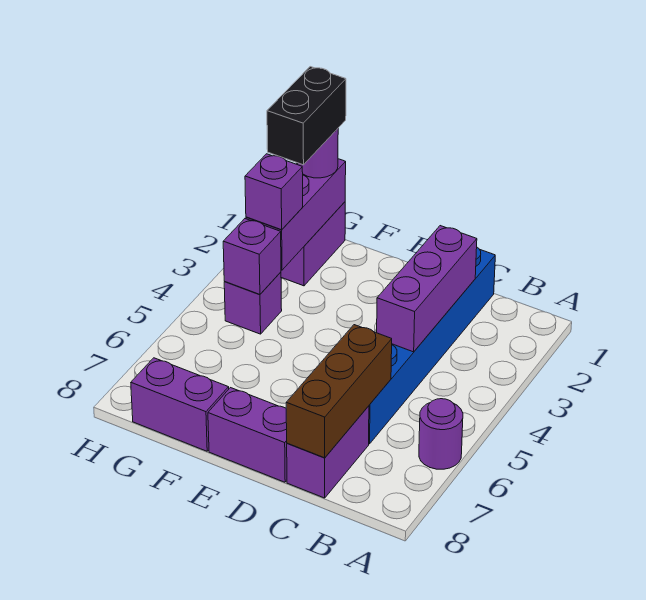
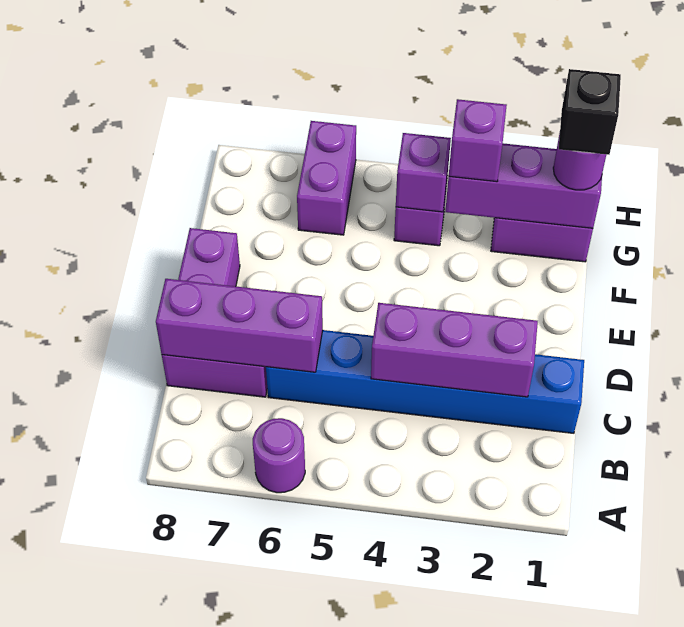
brown 1x3 brick [286,325,392,458] -> purple 1x3 brick [156,279,323,372]
purple 1x2 brick [131,358,229,451] -> purple 1x2 brick moved to [297,121,356,235]
black 1x2 brick [267,67,346,165] -> black 1x1 brick [559,69,621,155]

